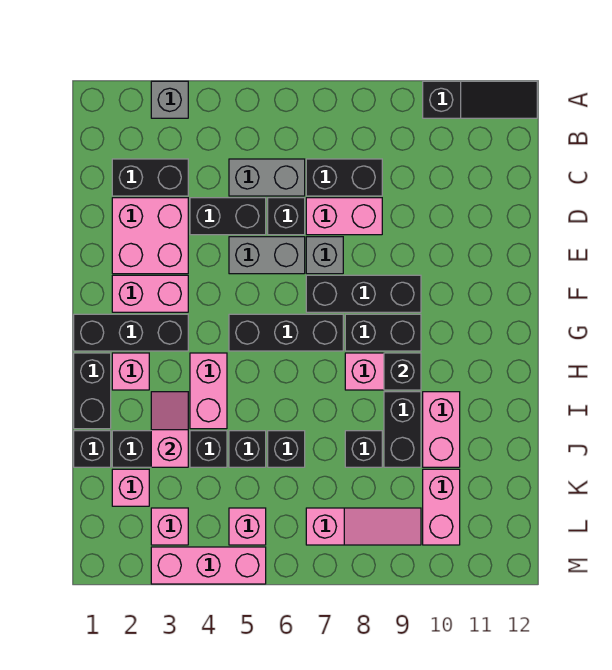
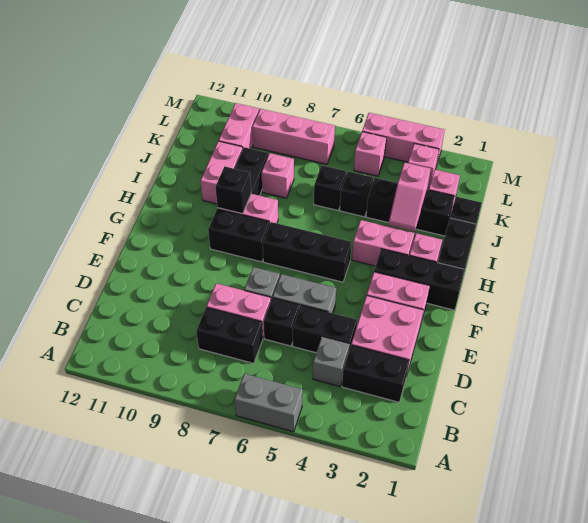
grey 1x1 brick [151,81,188,118] -> grey 1x1 brick moved to [313,338,349,386]
black 1x3 slope [423,81,537,118] -> none
grey 1x2 brick [229,159,305,196] -> grey 1x2 brick moved to [235,374,303,432]
black 1x3 brick [306,275,421,312] -> none
pink 1x2 brick [190,353,227,429] -> pink 1x2 brick turned to [352,220,414,266]
black 1x1 brick [345,431,382,467] -> pink 1x1 brick [262,153,294,198]
pink 1x3 slope [306,508,421,545] -> pink 1x3 brick [252,109,335,164]

